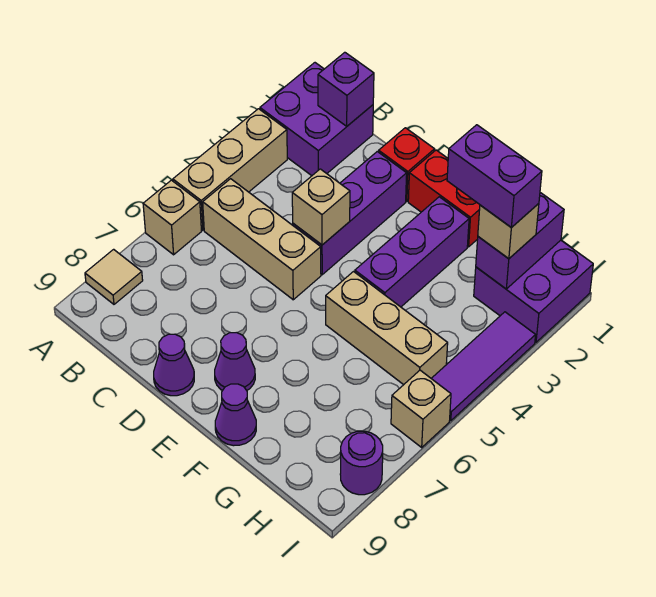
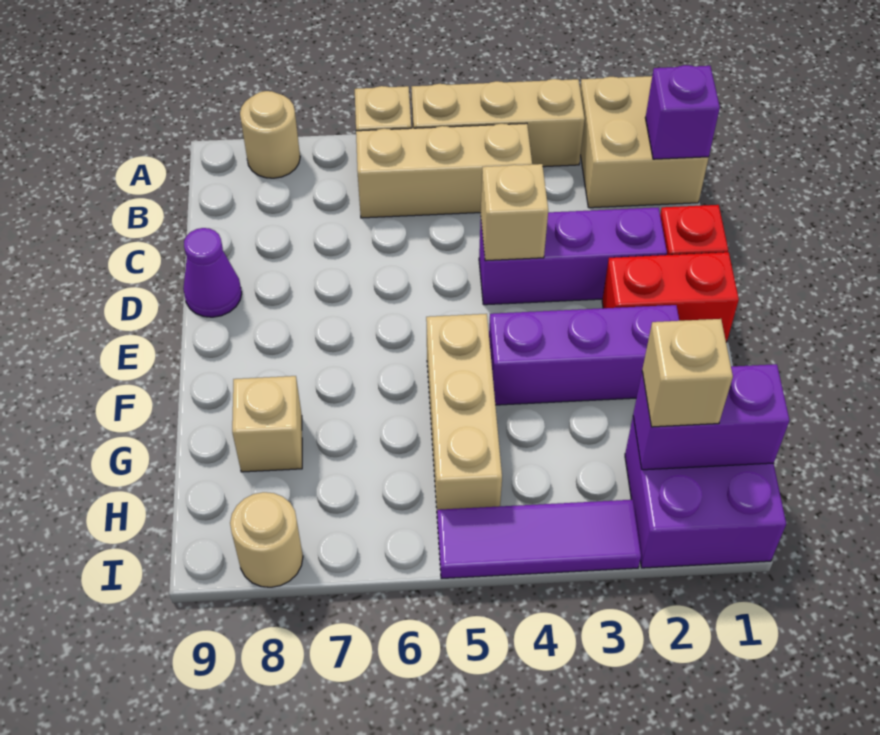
purple 2x2 brick [260,63,373,176] -> tan 2x2 brick [580,76,709,208]
tan 1x1 tile [85,249,143,304] -> tan 1x1 round brick [240,91,300,178]
tan 1x3 brick [203,179,321,300] -> tan 1x3 brick turned to [356,123,532,218]
red 1x2 brick [408,150,480,247] -> red 1x2 brick turned to [602,252,739,342]
purple 1x1 cone [215,333,255,391] -> none
purple 1x1 cone [215,384,256,446] -> none
purple 1x2 brick [447,125,542,228] -> none
tan 1x1 brick [391,370,451,447] -> tan 1x1 brick moved to [232,376,302,472]
purple 1x1 round brick [340,431,383,495] -> tan 1x1 round brick [230,492,303,587]

